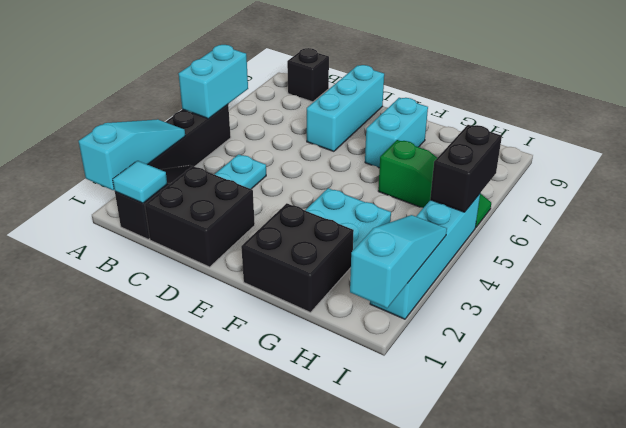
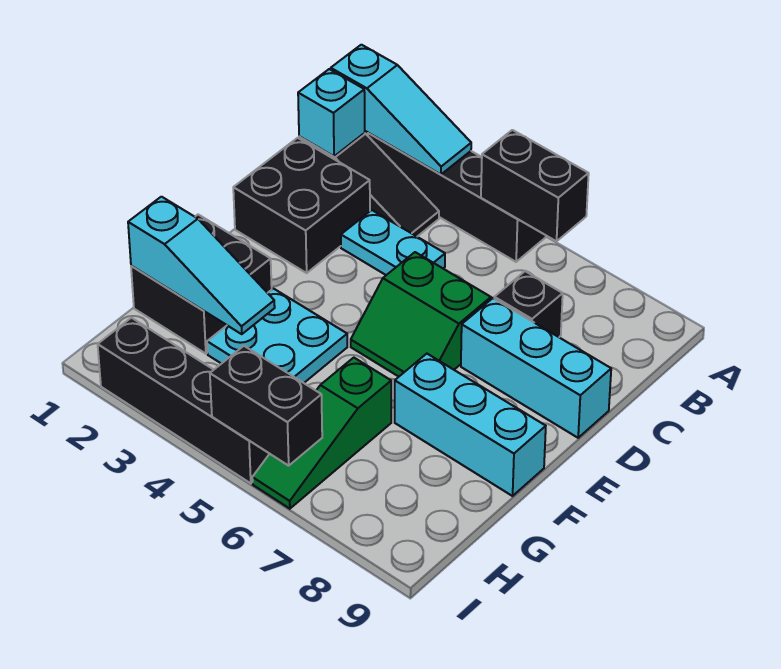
cyan 1x2 brick [179,45,248,118] -> black 1x2 brick [481,130,589,241]
cyan 1x1 tile [113,161,167,203] -> cyan 1x1 brick [298,69,365,156]
black 1x1 brick [287,48,329,102] -> black 1x1 brick moved to [494,271,563,337]
none -> green 2x2 slope [351,252,491,377]
cyan 1x2 brick [365,98,428,168] -> cyan 1x3 brick [395,354,546,496]
cyan 1x3 slope [350,215,447,308] -> cyan 1x3 slope moved to [128,197,275,334]
cyan 1x4 brick [370,194,480,319] -> black 1x4 brick [98,318,269,483]

